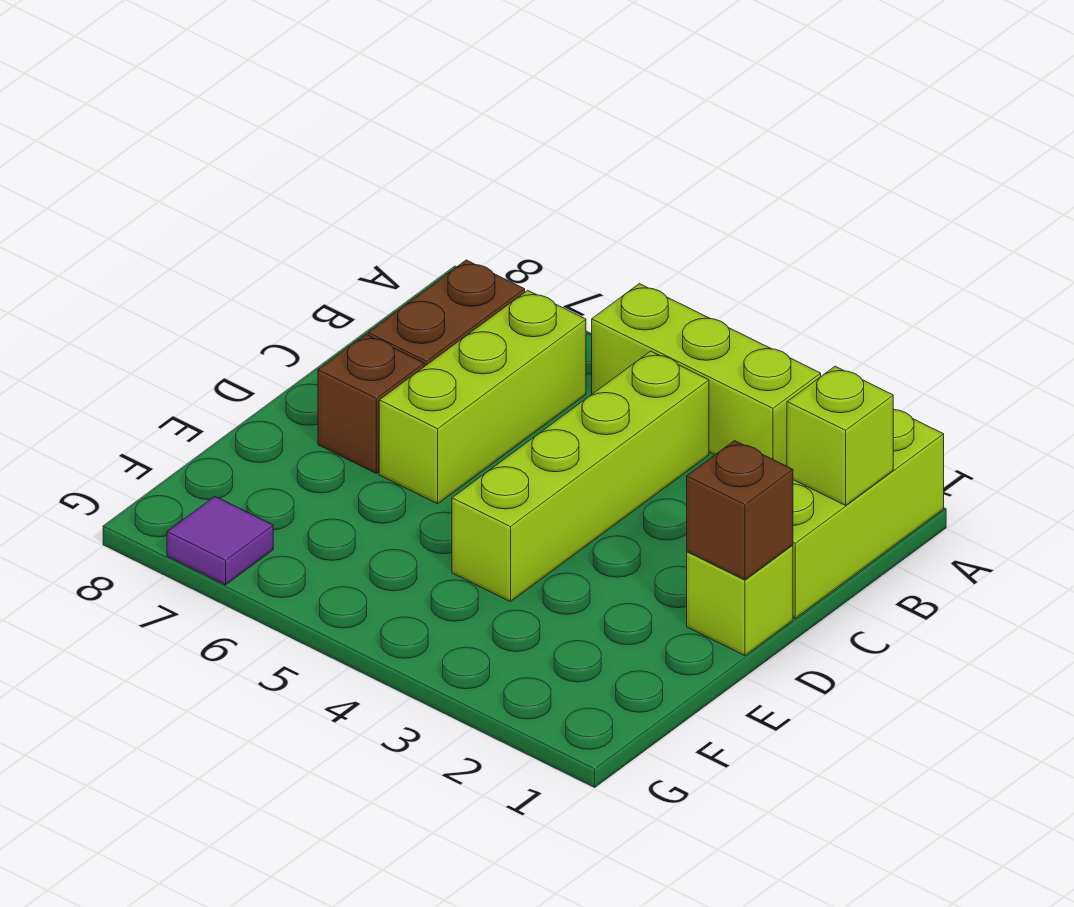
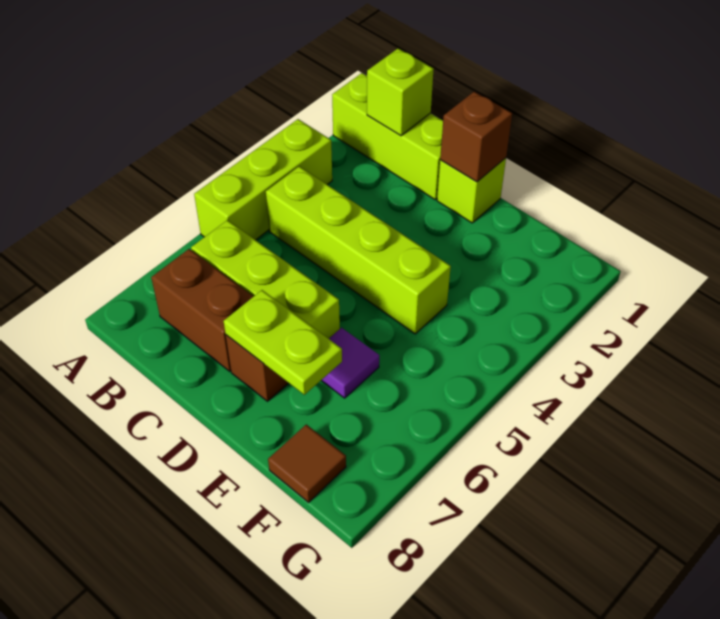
none -> lime 1x2 plate [224,290,342,395]
none -> brown 1x1 tile [268,424,346,502]
purple 1x1 tile [167,497,273,585] -> purple 1x1 tile moved to [321,328,379,398]

